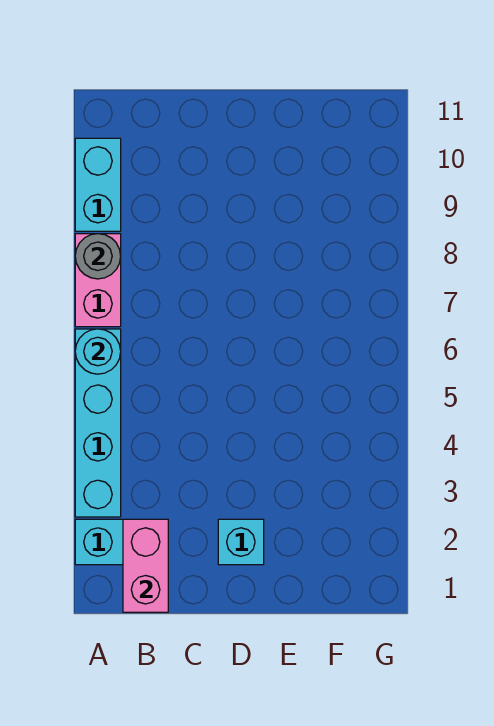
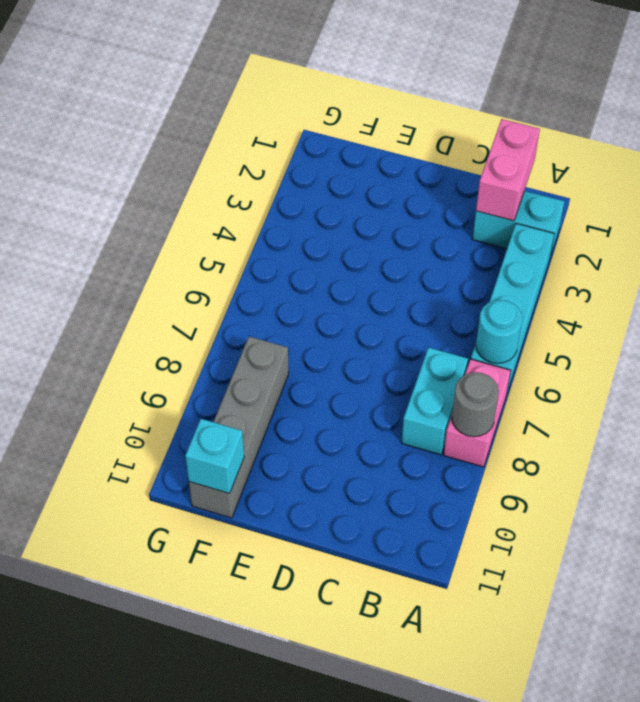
cyan 1x2 brick [75,138,121,231] -> cyan 1x2 brick moved to [402,348,468,455]
cyan 1x1 brick [218,519,264,565] -> cyan 1x1 brick moved to [185,419,244,493]
none -> grey 1x4 brick [189,337,289,518]

